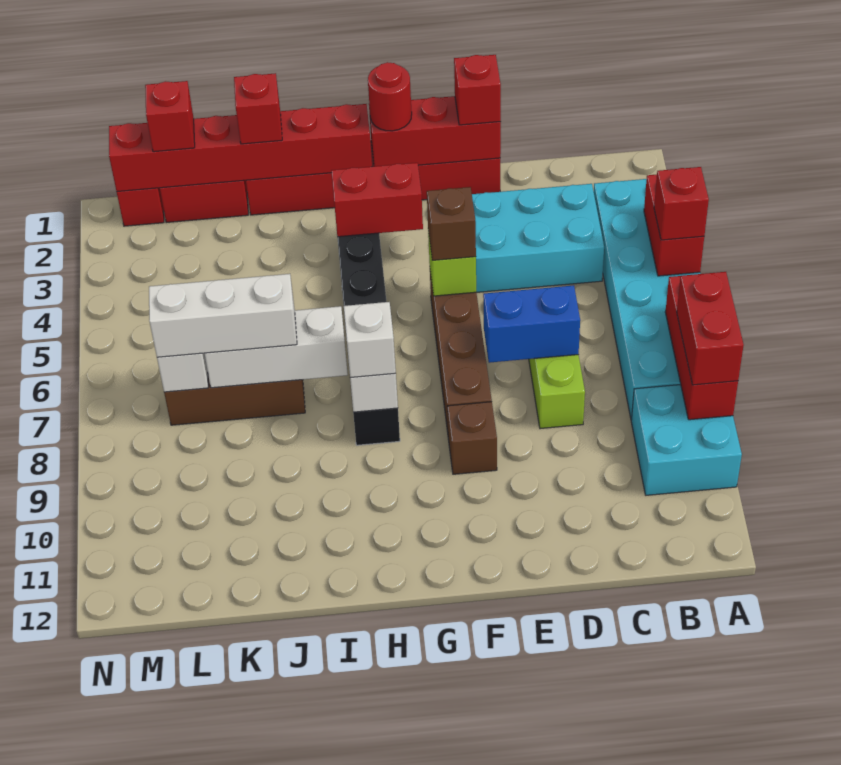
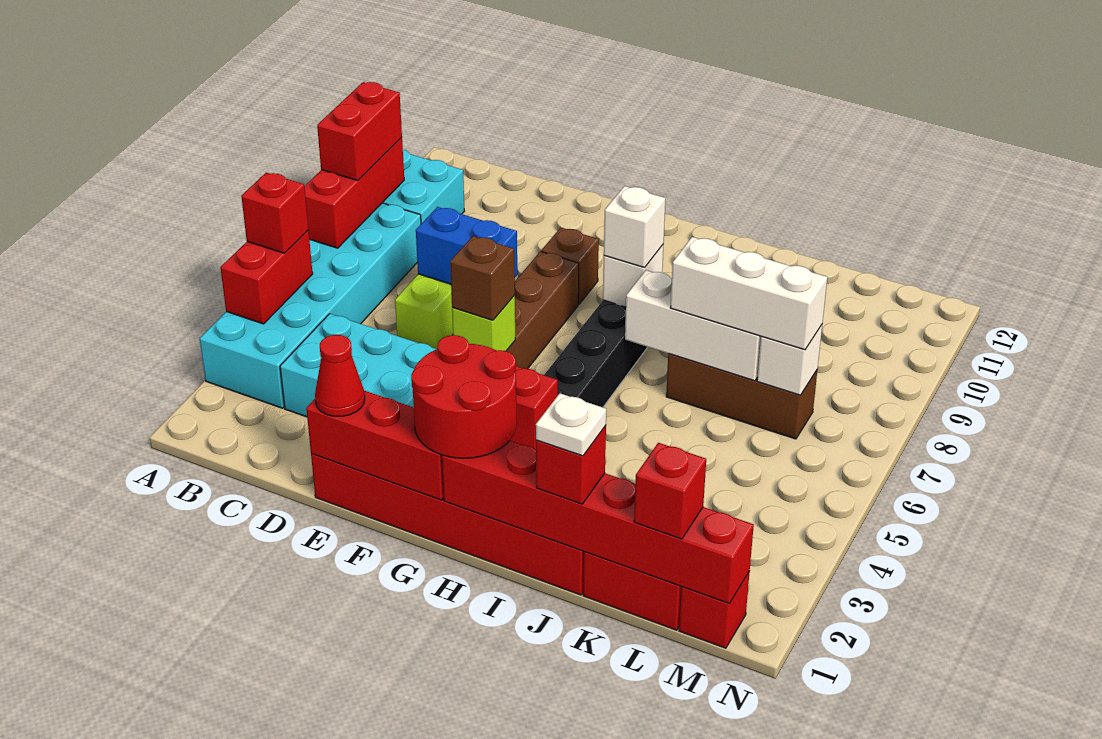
red 1x1 brick [454,55,501,125] -> red 1x1 cone [315,335,365,416]
red 1x1 round brick [368,62,412,131] -> red 2x2 round brick [411,335,517,458]
none -> white 1x1 plate [536,393,606,456]

